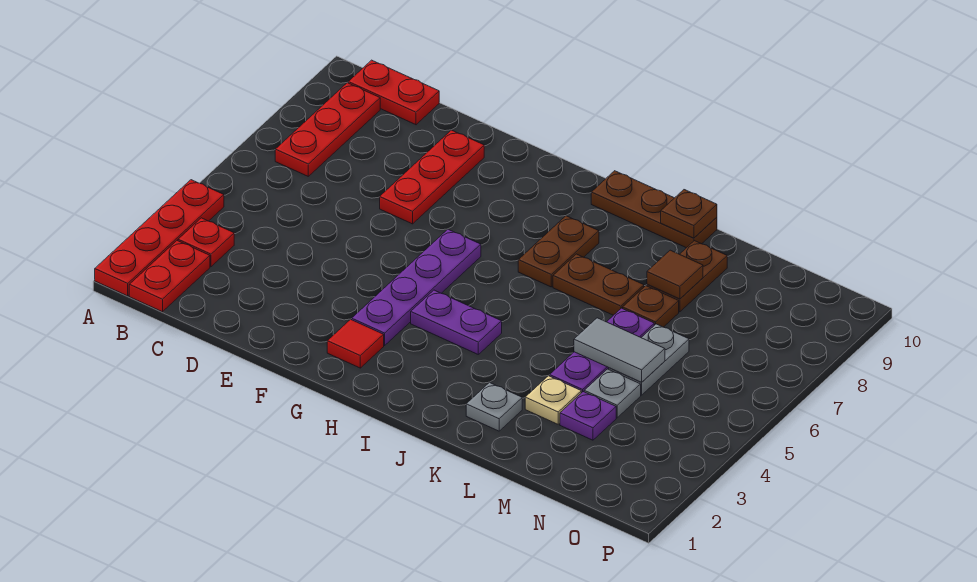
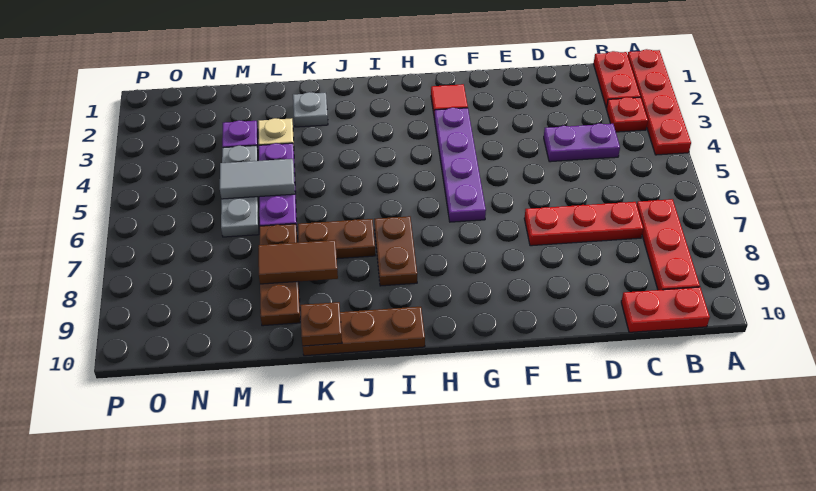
red 1x3 plate [380,130,484,224] -> red 1x3 plate turned to [524,202,643,246]
purple 1x2 plate [411,290,502,354] -> purple 1x2 plate moved to [544,123,620,162]
brown 1x1 tile [647,250,703,299] -> brown 1x2 tile [258,240,338,284]

